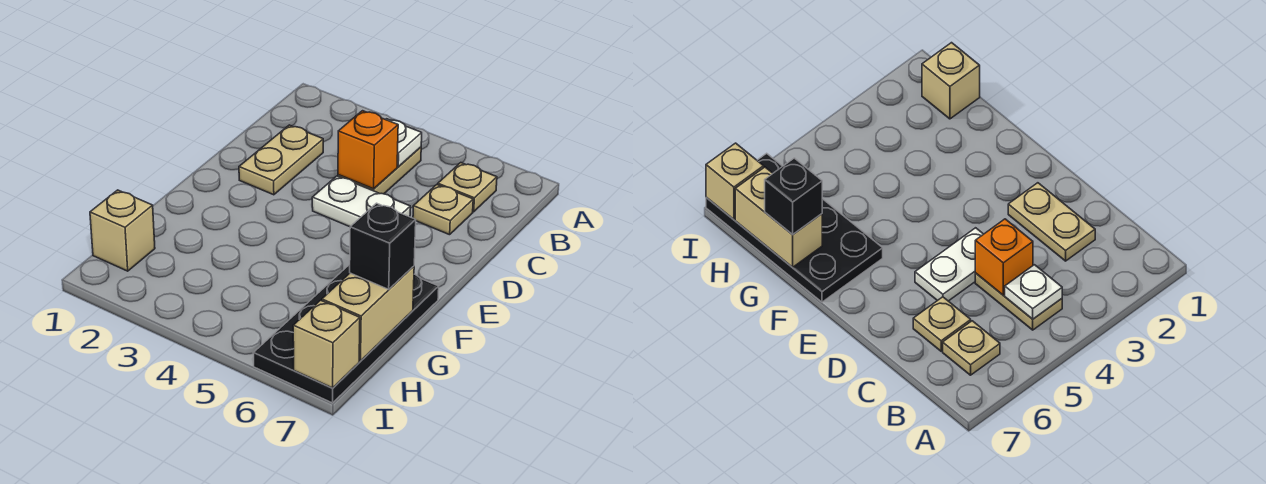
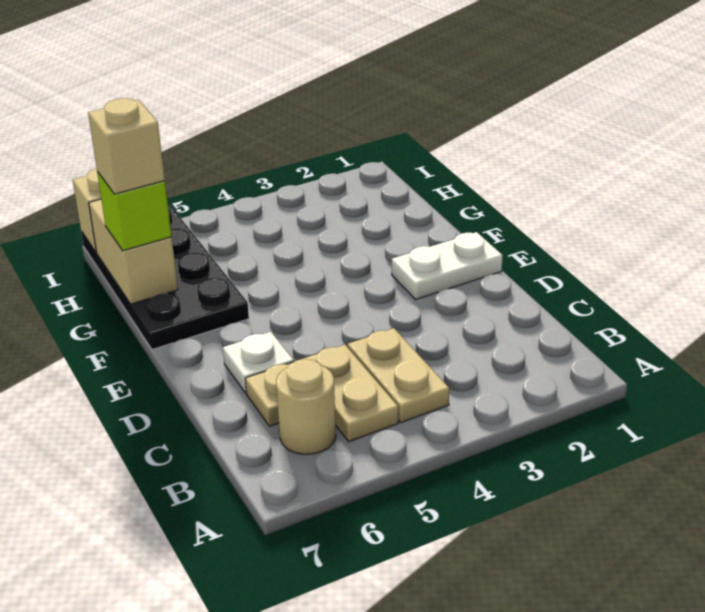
white 1x1 plate [386,119,422,167] -> white 1x1 plate moved to [223,332,294,393]
tan 1x1 plate [438,163,497,212] -> tan 1x1 round brick [276,359,336,454]
tan 1x2 plate [239,125,323,195] -> tan 1x2 plate moved to [301,345,398,442]
orange 1x1 brick [338,111,398,189] -> none
white 1x2 plate [312,176,410,227] -> white 1x2 plate moved to [391,232,503,299]
black 1x1 brick [350,203,416,289] -> lime 1x1 brick [97,172,172,251]
tan 1x1 brick [90,190,155,271] -> tan 1x1 brick moved to [88,98,165,194]

